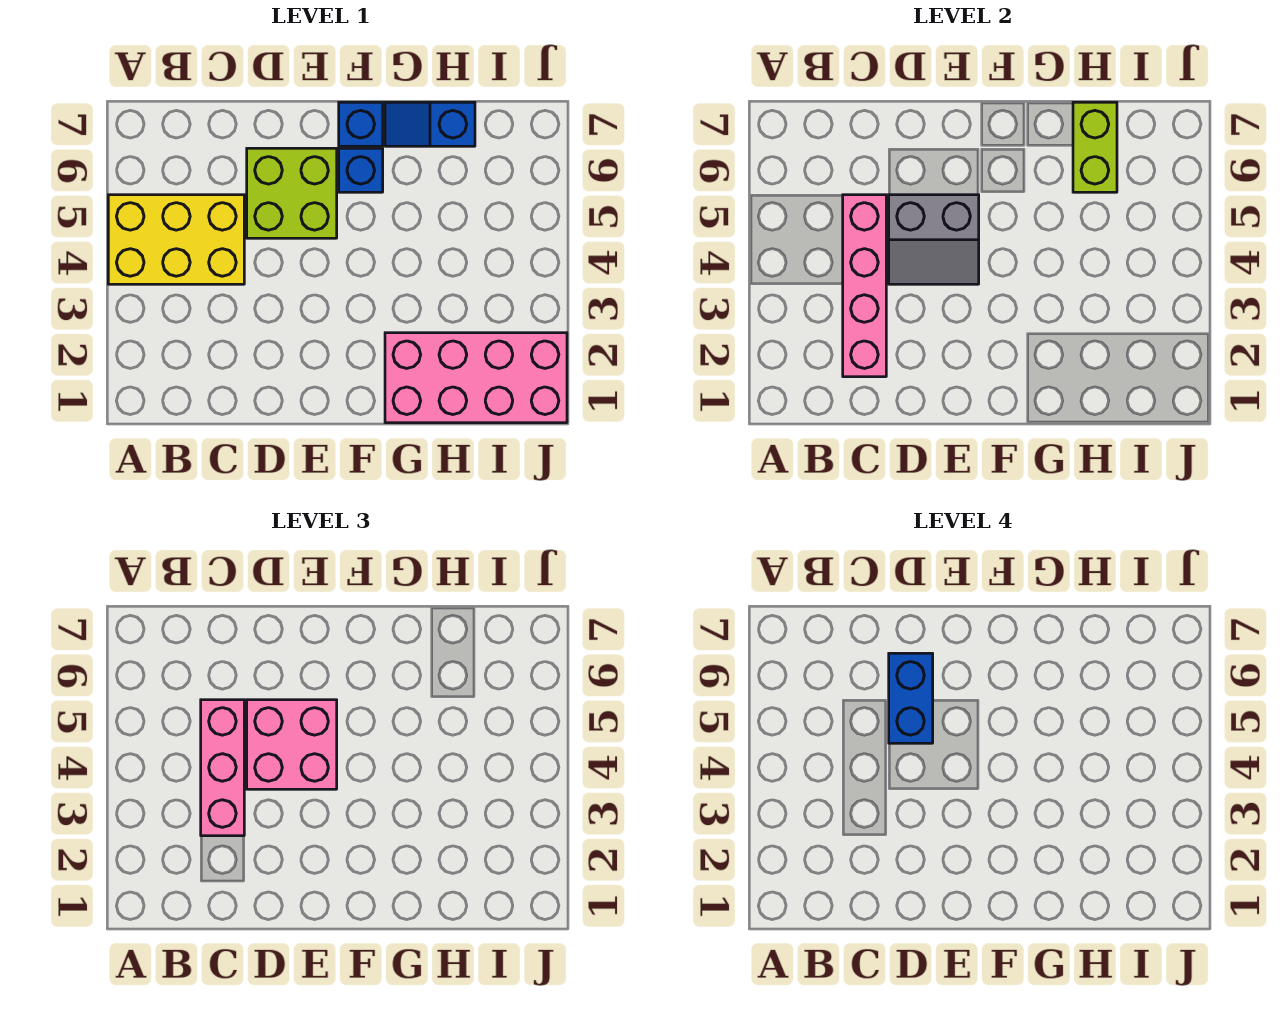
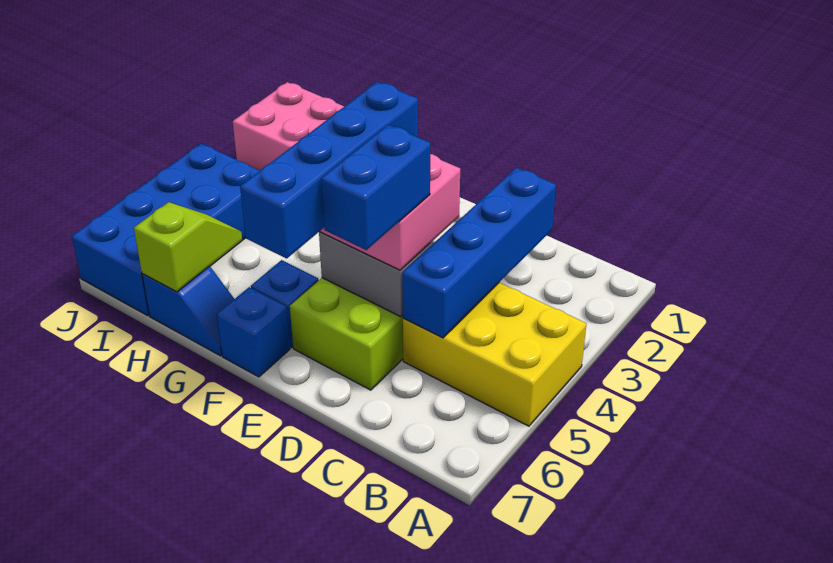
pink 1x4 brick [843,195,886,377] -> blue 1x4 brick [402,168,556,338]
pink 1x3 brick [201,700,244,836] -> none
none -> blue 1x4 brick [240,82,418,258]
lime 1x2 brick [1073,102,1117,192] -> lime 1x2 slope [134,202,242,292]
none -> blue 2x4 brick [72,144,259,316]

